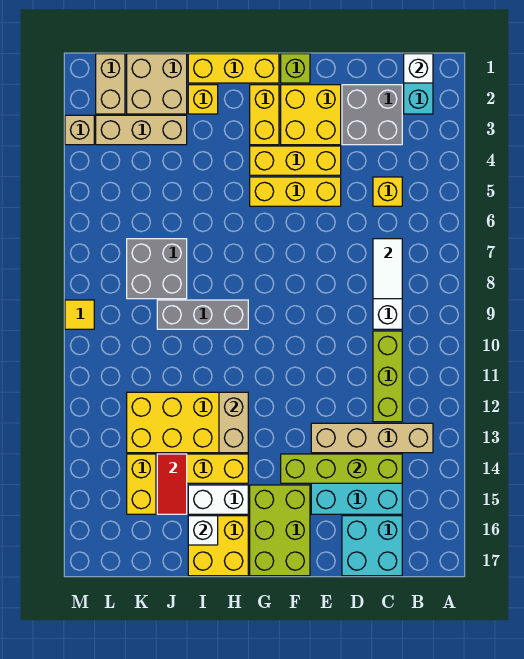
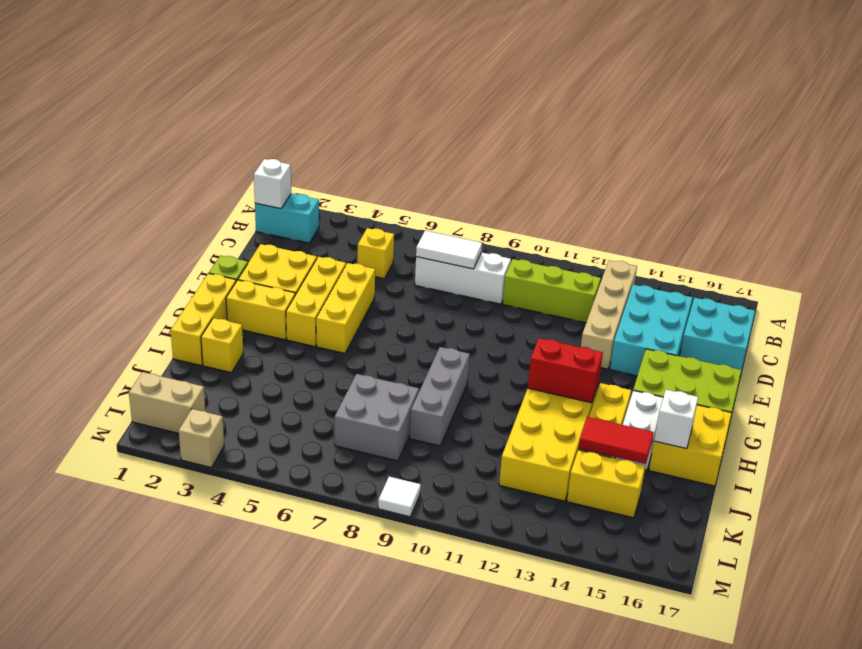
grey 2x2 brick [342,85,402,145] -> none
lime 1x4 brick [281,454,402,483] -> none
tan 1x2 brick [219,392,248,453] -> red 1x2 brick [528,338,603,403]
tan 2x2 brick [127,54,187,114] -> none
tan 1x3 brick [96,115,187,145] -> none
yellow 1x1 tile [65,300,94,329] -> white 1x1 tile [378,477,421,517]

